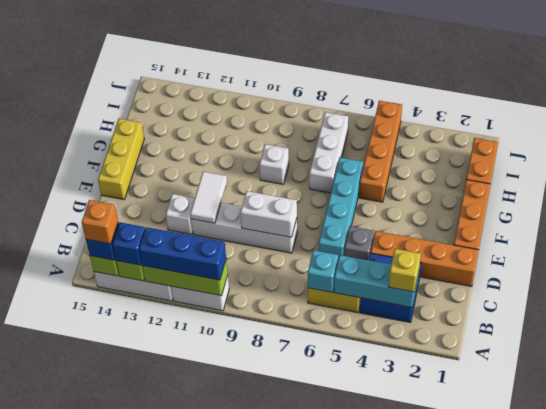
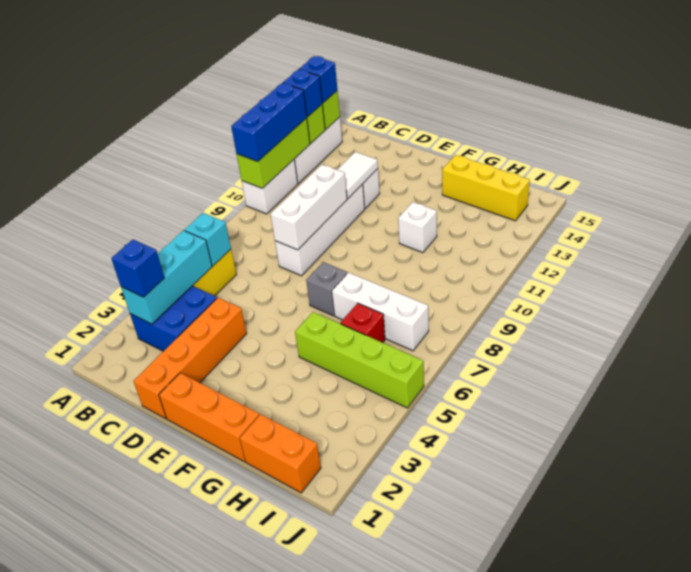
orange 1x1 brick [82,200,118,244] -> none
yellow 1x1 brick [389,249,421,292] -> blue 1x1 brick [111,240,164,297]
grey 1x1 brick [344,226,374,260] -> grey 1x1 brick moved to [306,262,347,316]
cyan 1x4 brick [319,157,363,259] -> none
white 1x2 brick [240,191,297,237] -> white 1x3 brick [271,165,347,250]
white 1x2 tile [190,172,227,223] -> white 1x2 tile turned to [337,152,378,199]
yellow 1x3 brick [98,119,144,199] -> yellow 1x3 brick moved to [442,155,530,221]
orange 1x4 brick [359,101,402,202] -> lime 1x4 brick [295,312,424,408]
white 1x1 brick [259,144,289,184] -> white 1x1 brick moved to [398,202,437,253]
none -> red 1x1 brick [341,303,385,343]

